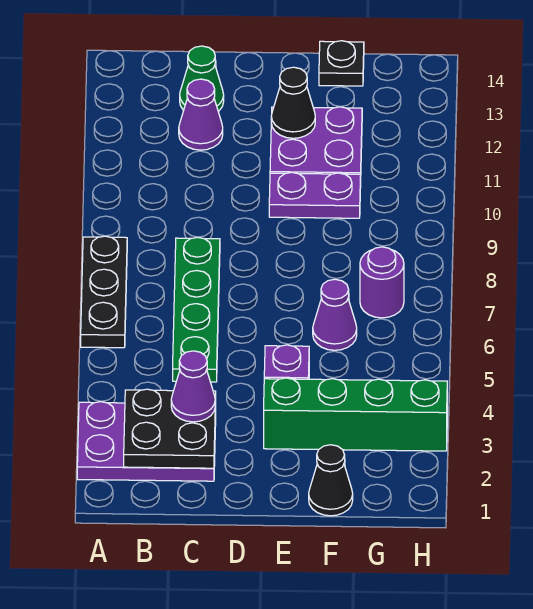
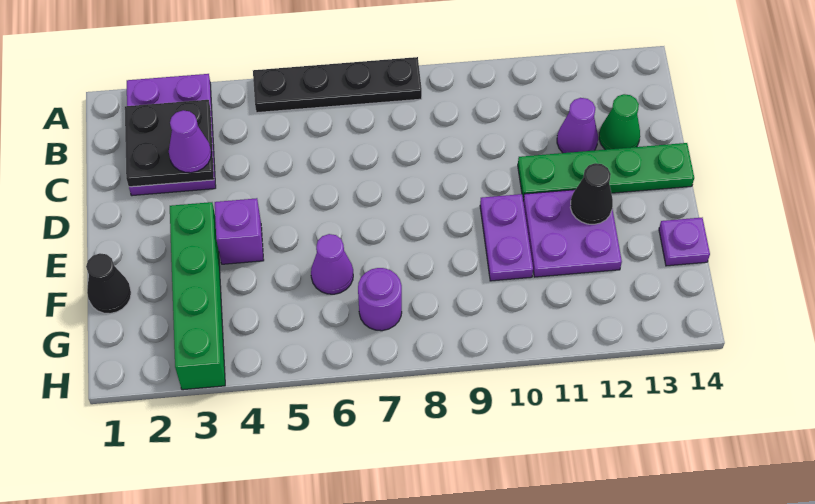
black 1x3 plate [81,236,127,348] -> black 1x4 plate [253,57,422,113]
green 1x4 plate [173,237,220,382] -> green 1x4 plate moved to [518,143,694,200]
black 1x1 plate [319,41,364,86] -> purple 1x1 plate [659,218,710,266]

